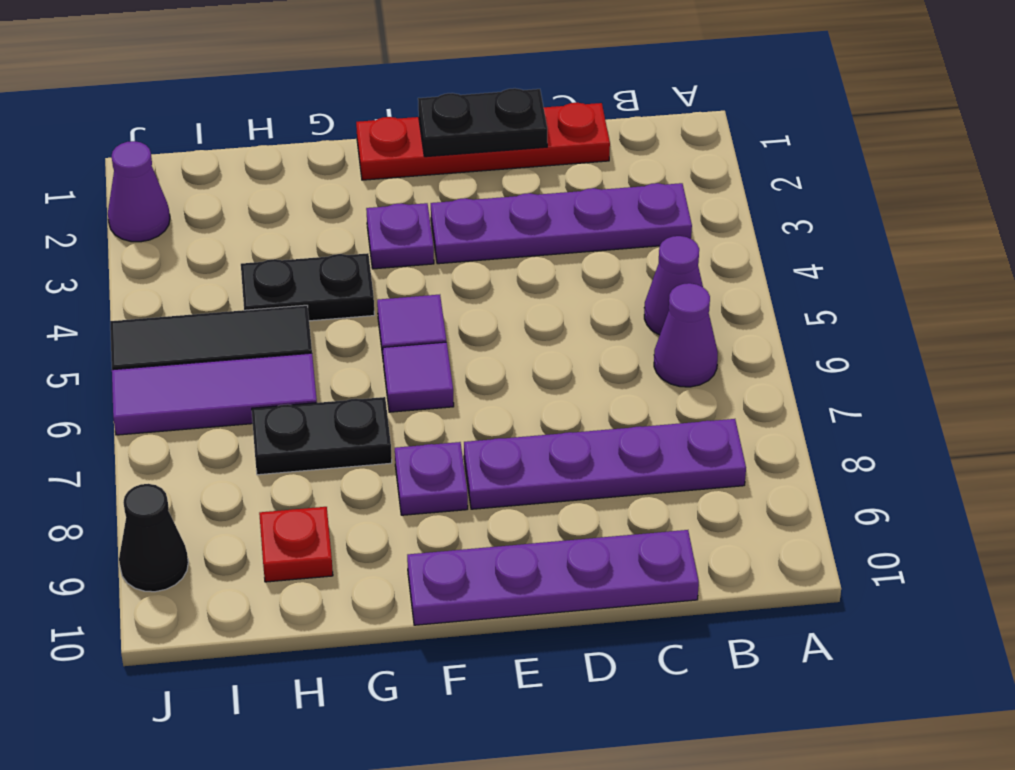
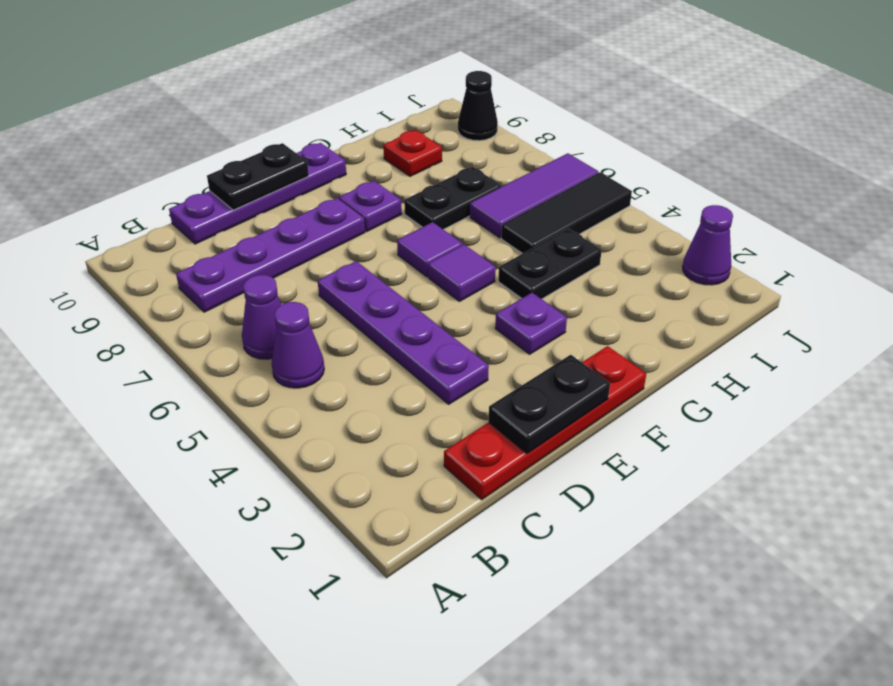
purple 1x4 plate [431,183,692,264] -> purple 1x4 plate turned to [318,261,489,404]
none -> black 1x2 plate [207,143,309,210]

